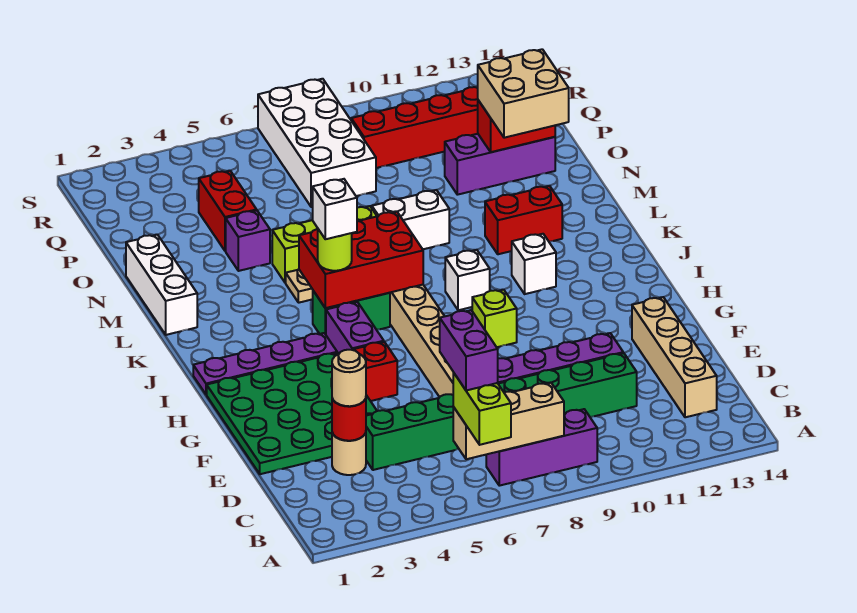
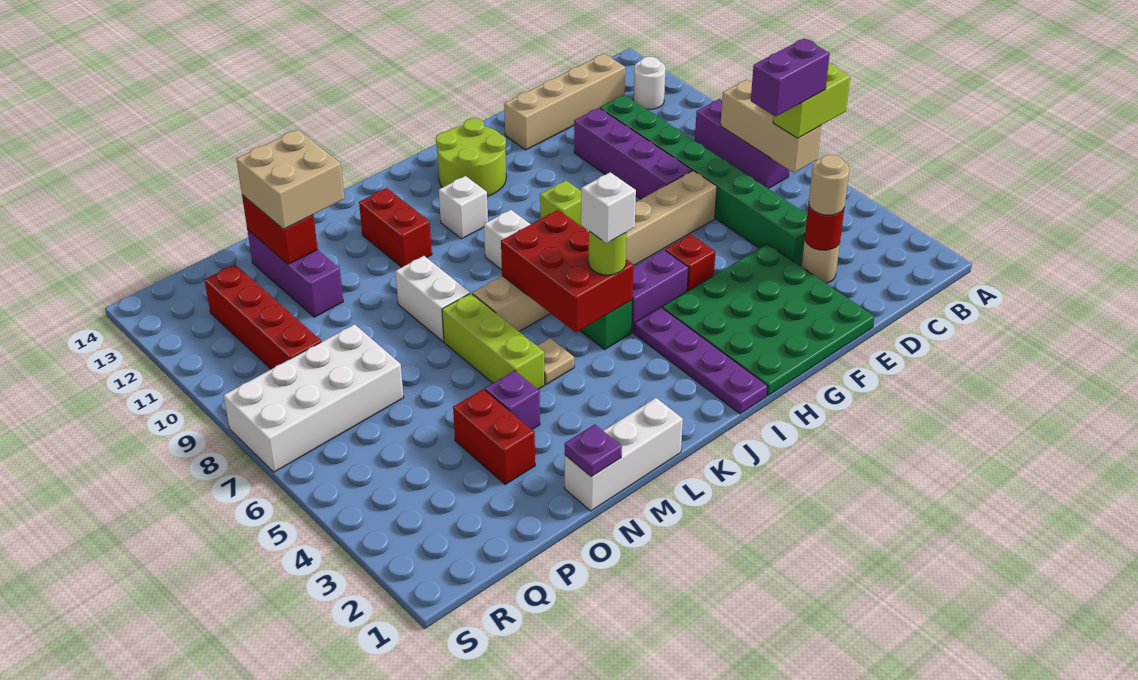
none -> white 1x1 round brick [633,57,666,109]
none -> lime 2x2 round brick [436,118,506,196]
none -> purple 1x1 plate [565,424,622,477]
red 1x2 brick [199,171,257,251] -> red 1x2 brick turned to [453,389,535,484]

